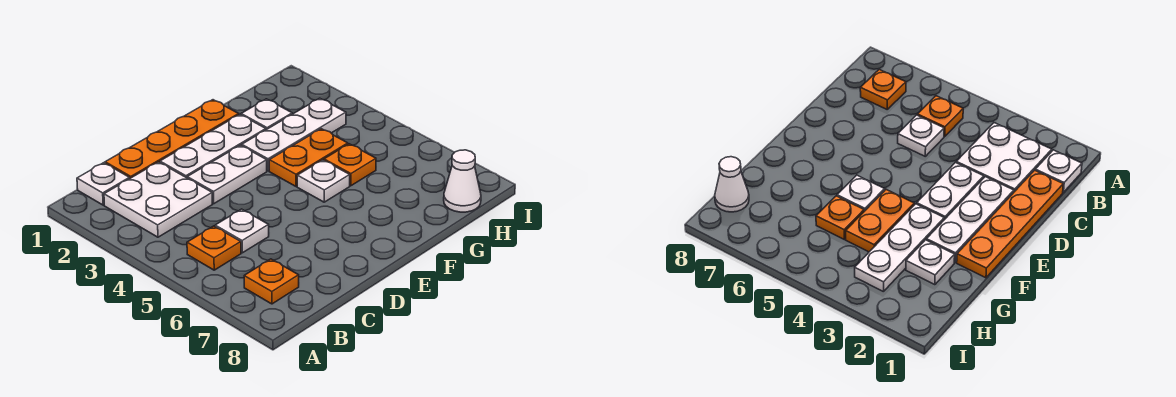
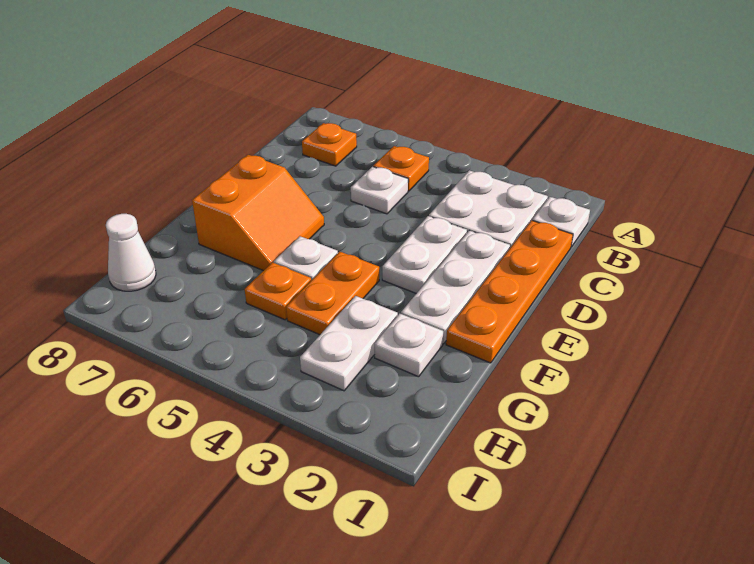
none -> orange 2x2 slope [192,155,324,271]
white 1x3 plate [242,98,346,171] -> white 1x2 plate [300,296,398,391]

